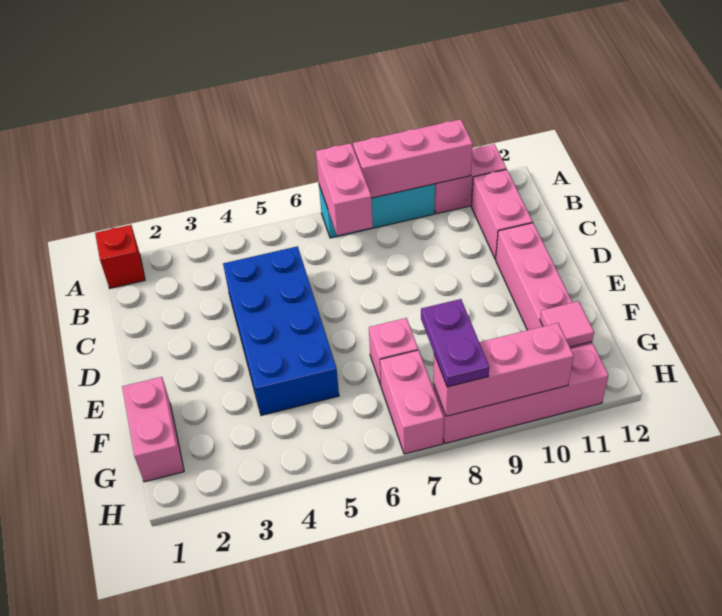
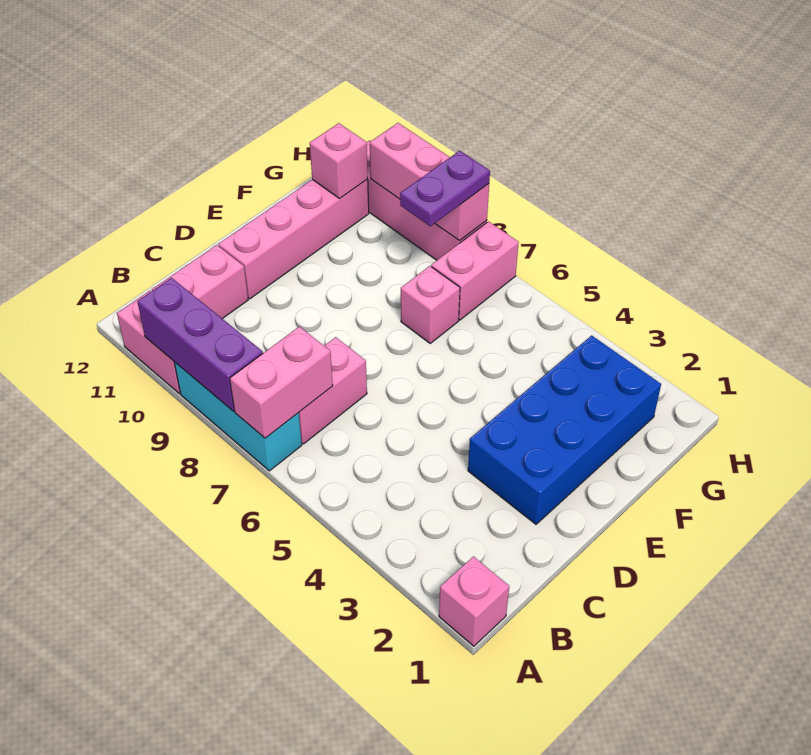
red 1x1 brick [95,225,145,288] -> pink 1x1 brick [439,557,509,646]
pink 1x3 brick [353,119,473,198] -> purple 1x3 brick [137,278,263,411]
blue 2x4 brick [223,246,339,415] -> blue 2x4 brick moved to [468,335,661,524]
pink 1x2 brick [122,377,184,482] -> pink 1x2 brick moved to [299,337,367,444]
pink 1x1 tile [540,301,594,347] -> pink 1x1 brick [310,123,368,198]

